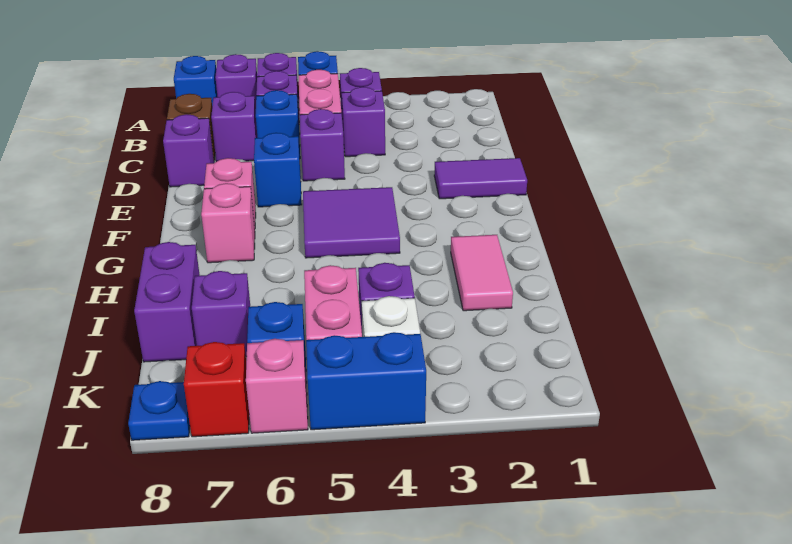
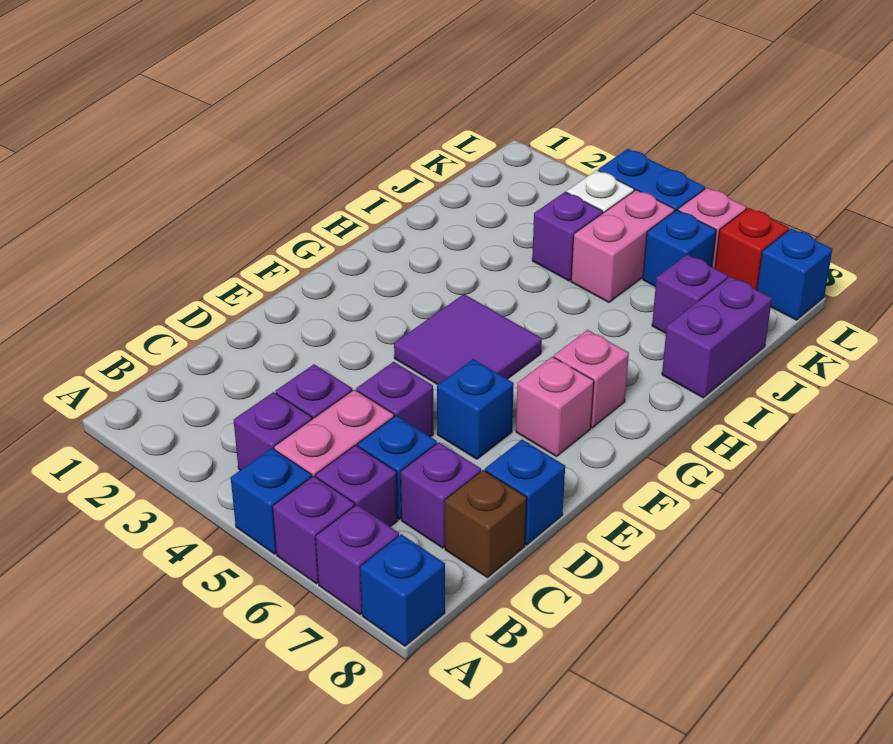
purple 1x1 brick [163,114,214,187] -> blue 1x1 brick [485,440,565,545]
purple 1x2 tile [434,158,527,199] -> none
pink 1x2 tile [451,235,513,311] -> none
blue 1x1 plate [128,381,190,440] -> blue 1x1 brick [757,229,832,320]

